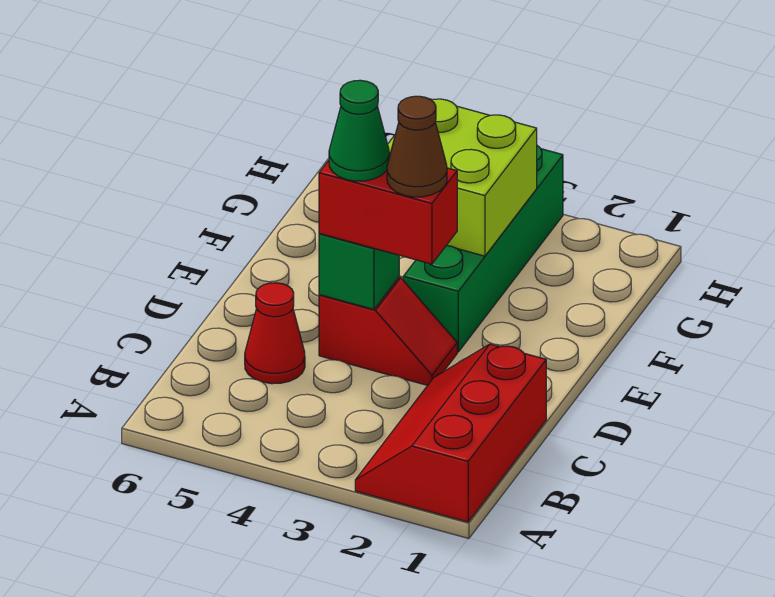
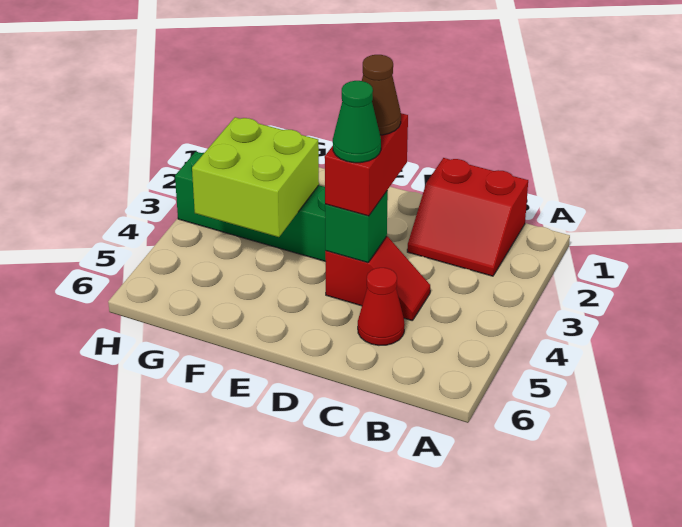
red 2x3 slope [355,344,546,522] -> red 2x2 slope [407,158,528,276]
red 1x2 slope [319,277,457,385] -> red 1x2 slope turned to [325,236,430,321]

